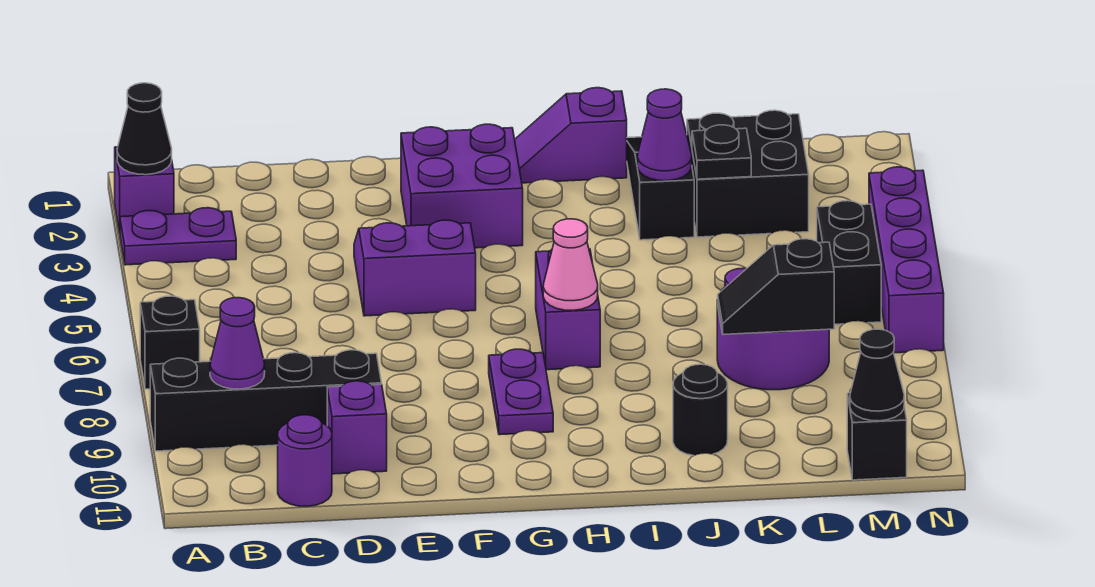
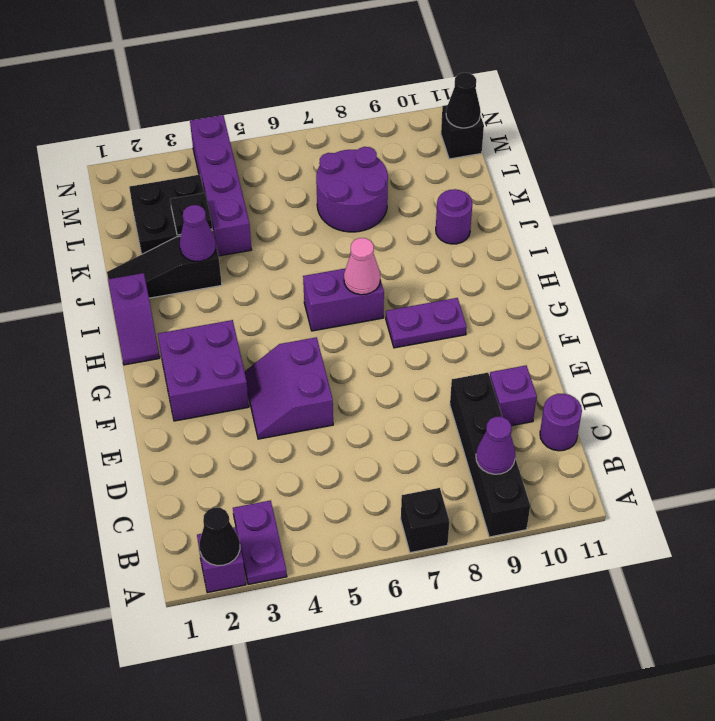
black 1x1 round brick [673,364,728,456] -> purple 1x1 round brick [436,189,472,244]
black 1x2 slope [717,239,834,335] -> none
black 1x2 brick [817,201,881,324] -> none
purple 1x4 brick [869,167,944,353] -> purple 1x4 brick turned to [190,115,252,256]

